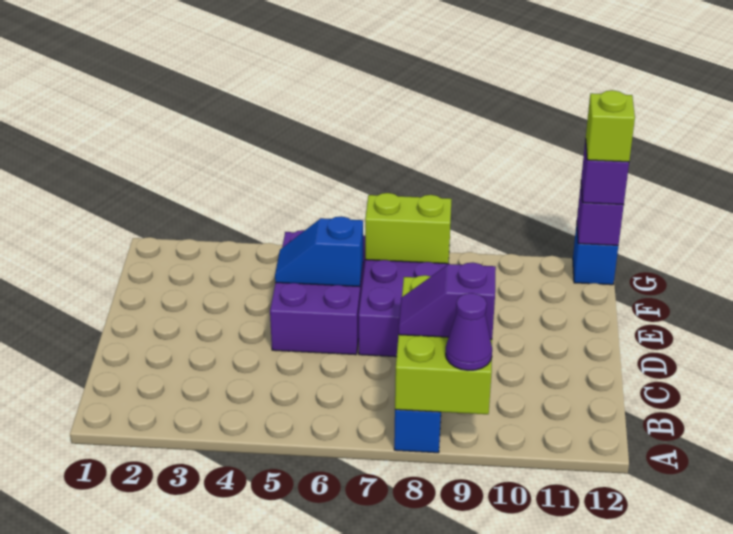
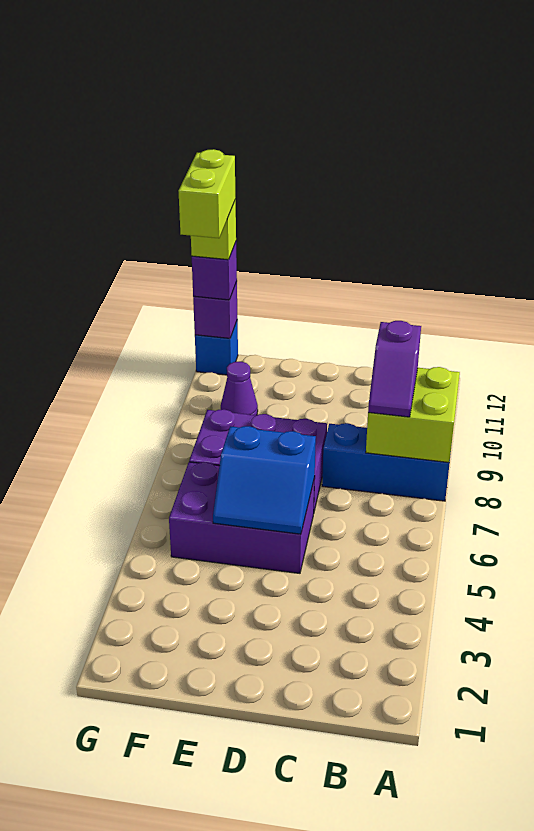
lime 2x3 brick [395,275,492,414] -> lime 2x2 brick [366,367,460,463]
purple 1x1 cone [446,293,492,370] -> purple 1x1 cone moved to [221,362,258,415]
blue 1x2 slope [275,216,363,287] -> blue 2x2 slope [213,426,316,534]
lime 1x2 brick [365,193,452,264] -> lime 1x2 brick moved to [179,149,236,238]

